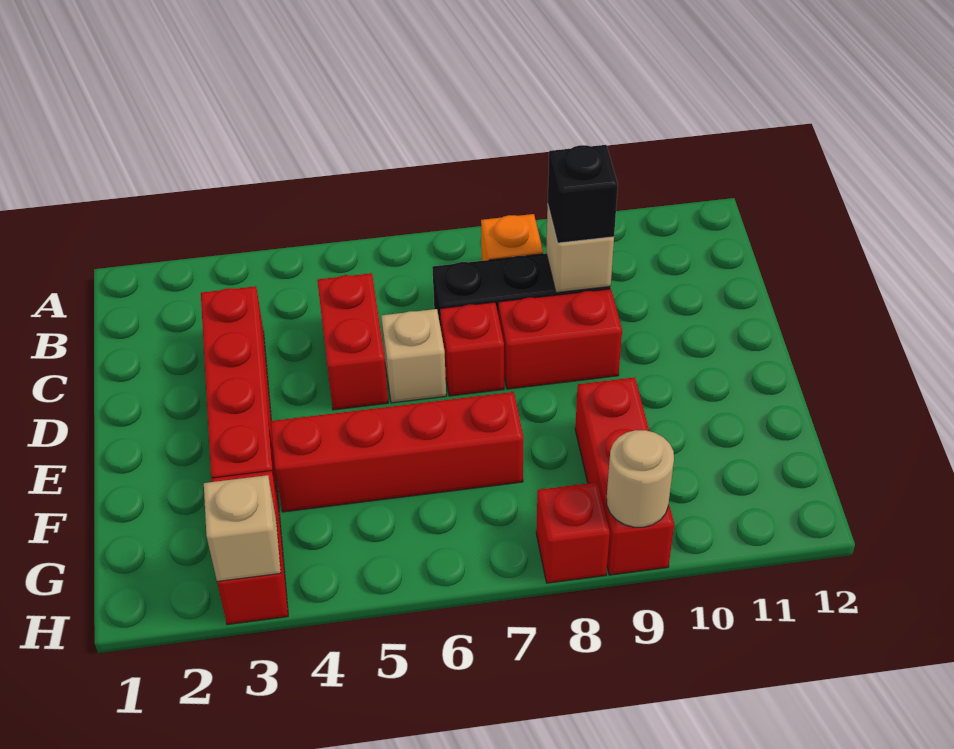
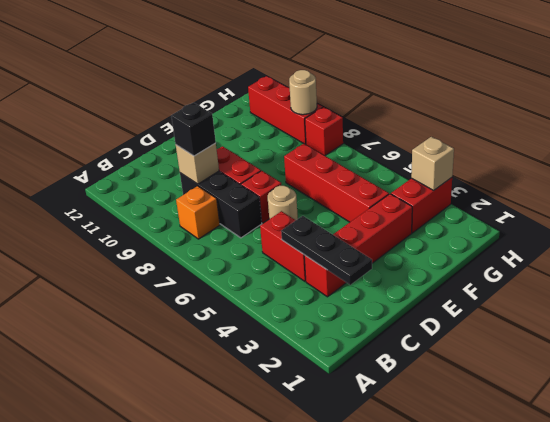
none -> black 1x3 plate [281,216,372,285]
red 1x2 brick [317,273,388,410] -> red 1x2 brick turned to [260,211,306,281]
tan 1x1 brick [381,309,446,403] -> tan 1x1 round brick [268,186,298,220]
red 1x3 brick [575,377,674,575] -> red 1x3 brick turned to [248,76,323,144]

